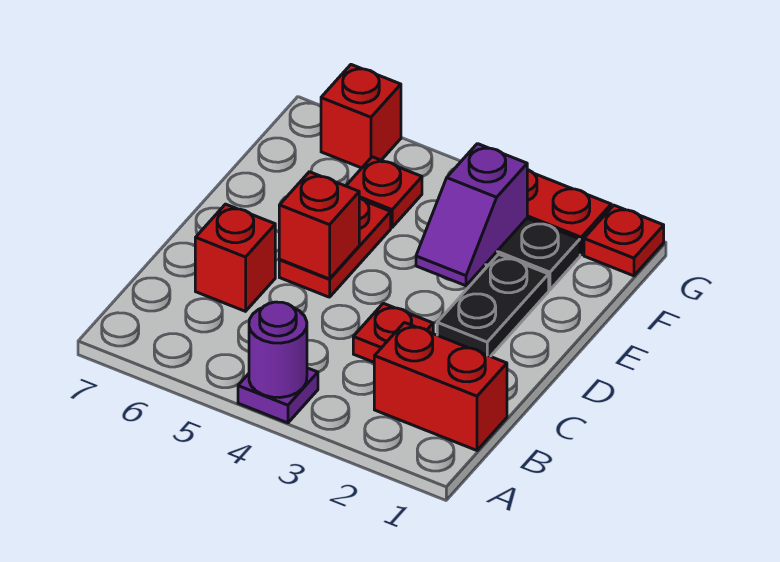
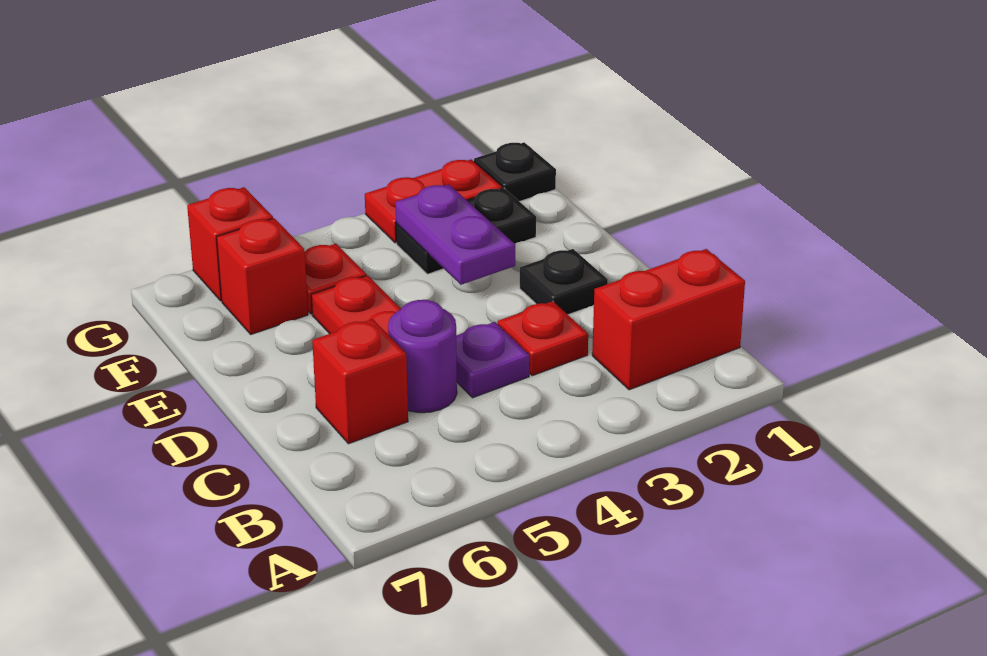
purple 1x1 plate [238,368,318,423] -> purple 1x1 plate moved to [456,322,530,398]
purple 1x1 round brick [249,302,307,398] -> purple 1x1 round brick moved to [388,300,457,413]
black 1x2 plate [437,254,549,356] -> black 1x1 plate [520,249,608,315]
red 1x1 brick [279,172,359,279] -> red 1x1 brick moved to [217,218,308,334]
purple 1x2 slope [416,144,527,286] -> purple 1x2 plate [395,185,515,285]
red 1x1 plate [584,205,664,276] -> black 1x1 plate [474,142,556,202]

